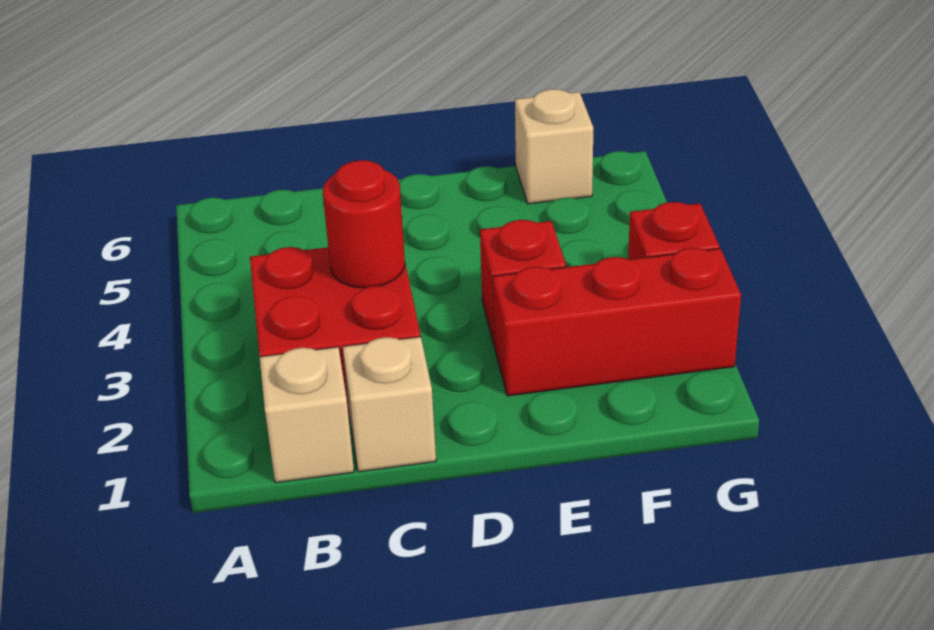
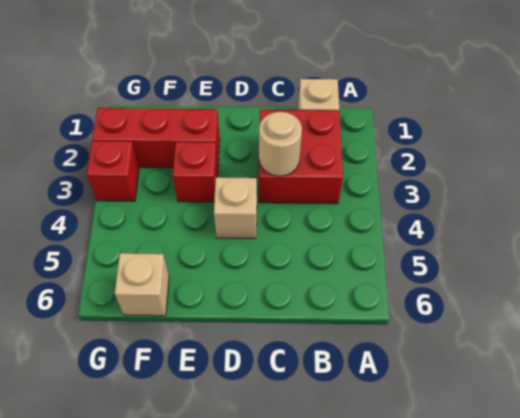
tan 1x1 brick [343,337,436,472] -> tan 1x1 brick moved to [214,177,257,238]
red 1x1 round brick [323,160,405,288] -> tan 1x1 round brick [259,112,302,176]

